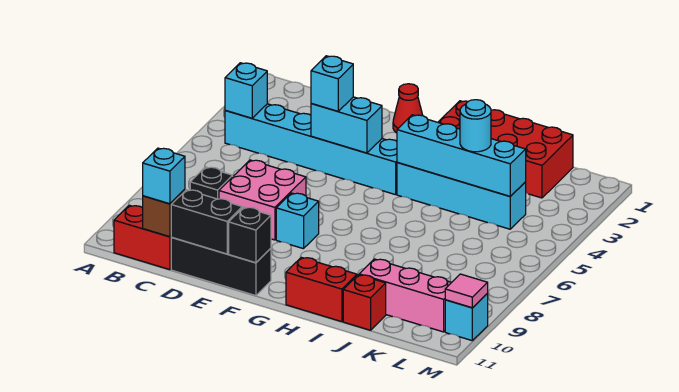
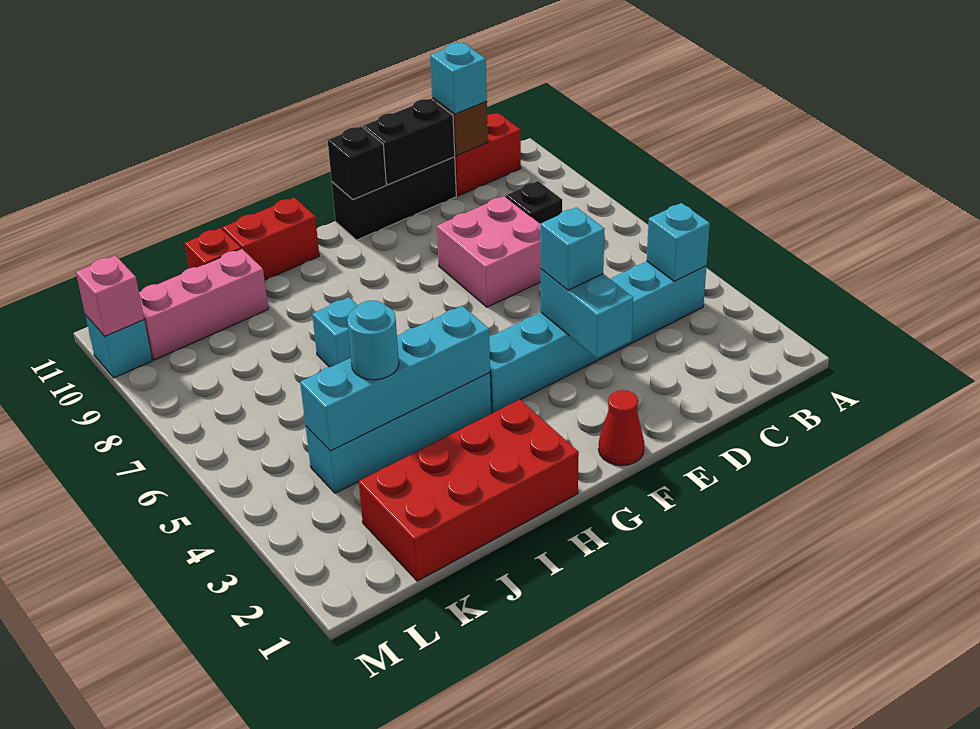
cyan 1x2 brick [311,97,382,153] -> cyan 1x2 brick turned to [541,269,633,358]
cyan 1x1 brick [276,193,319,249] -> cyan 1x1 brick moved to [312,297,358,367]
pink 1x1 tile [445,274,488,308] -> pink 1x1 brick [76,255,144,336]

